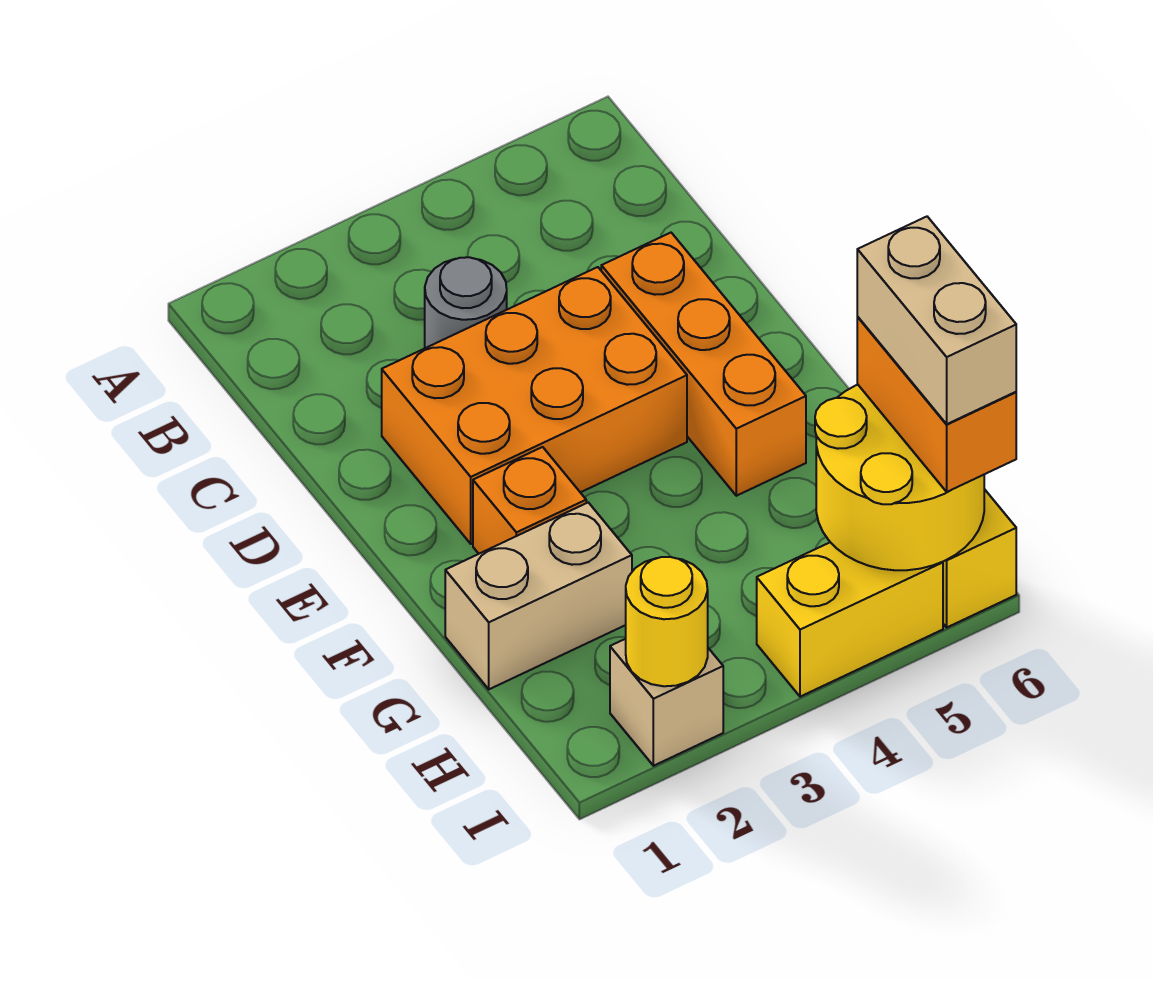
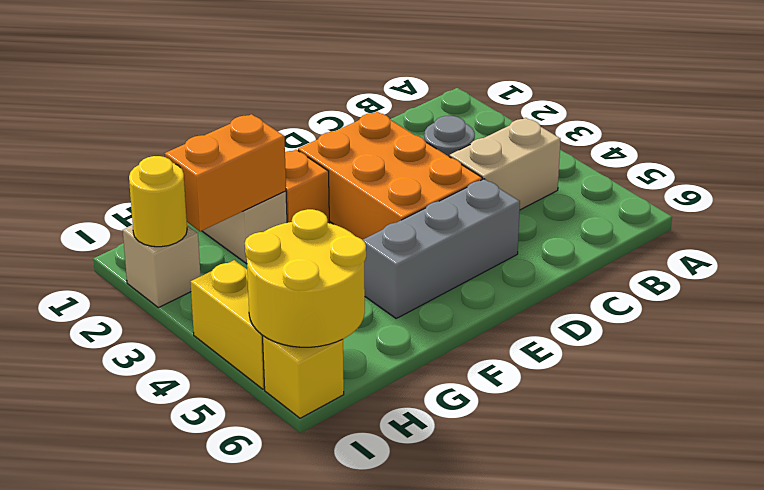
orange 1x3 brick [601,233,806,496] -> grey 1x3 brick [363,179,520,318]
orange 1x2 brick [857,317,1016,492] -> orange 1x2 brick moved to [165,114,286,231]
tan 1x2 brick [857,217,1016,424] -> tan 1x2 brick moved to [449,118,561,210]

